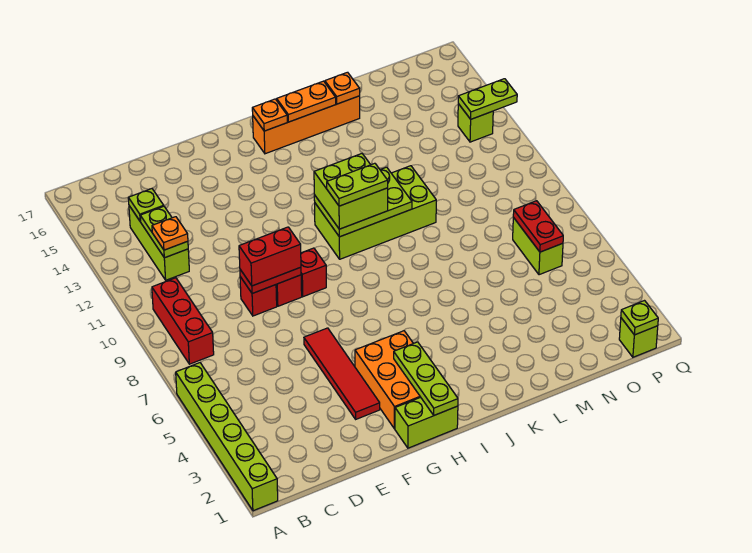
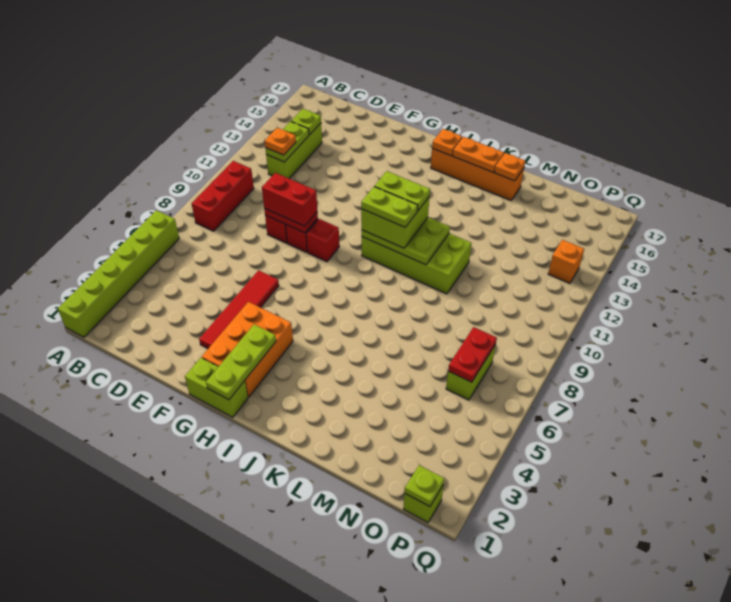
lime 1x1 brick [458,104,493,142] -> orange 1x1 brick [548,240,584,283]
lime 1x2 plate [458,79,517,119] -> lime 1x2 plate moved to [374,171,430,211]

